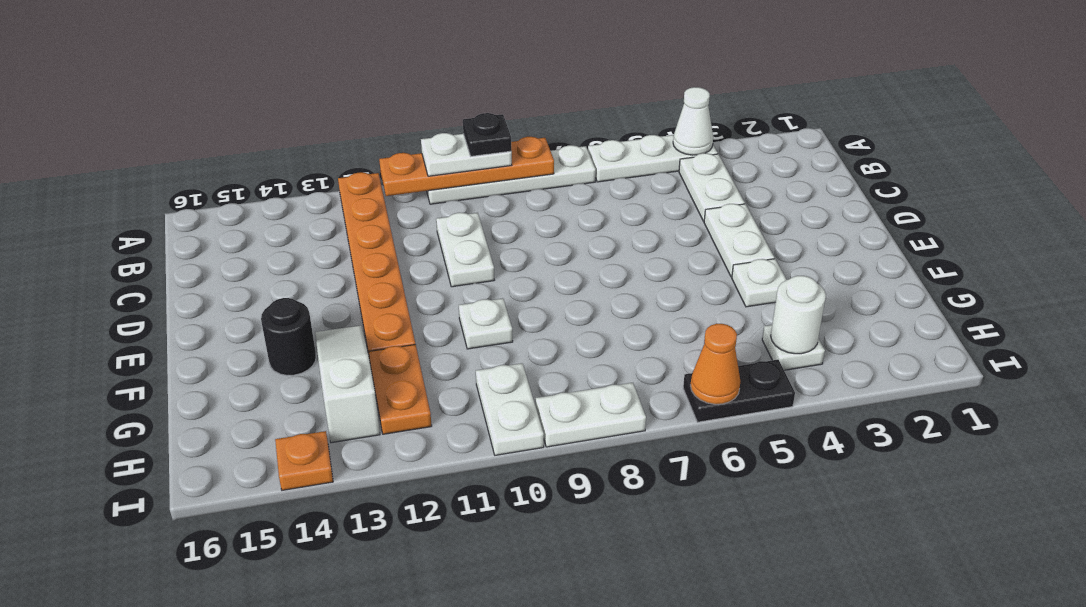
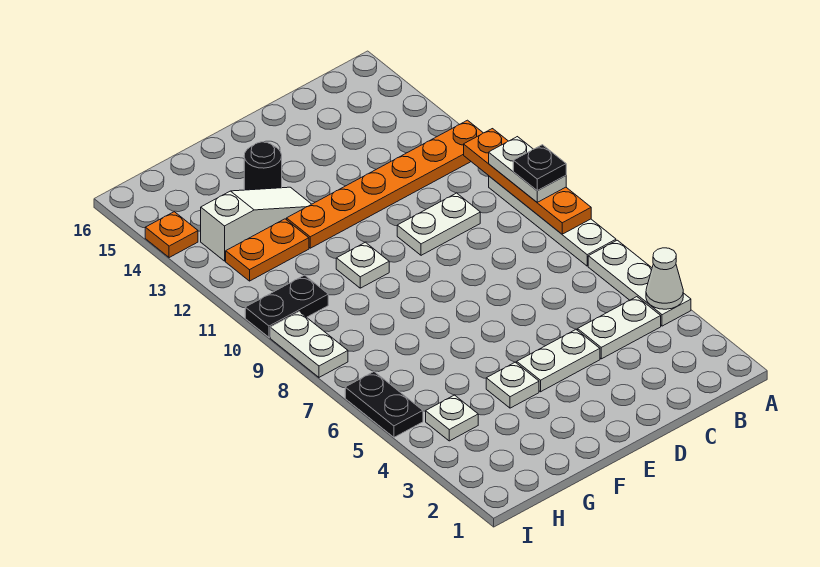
white 1x1 round brick [771,276,826,354] -> none
white 1x2 plate [476,363,544,455] -> black 1x2 plate [245,275,328,337]
orange 1x1 cone [691,324,740,404] -> none

